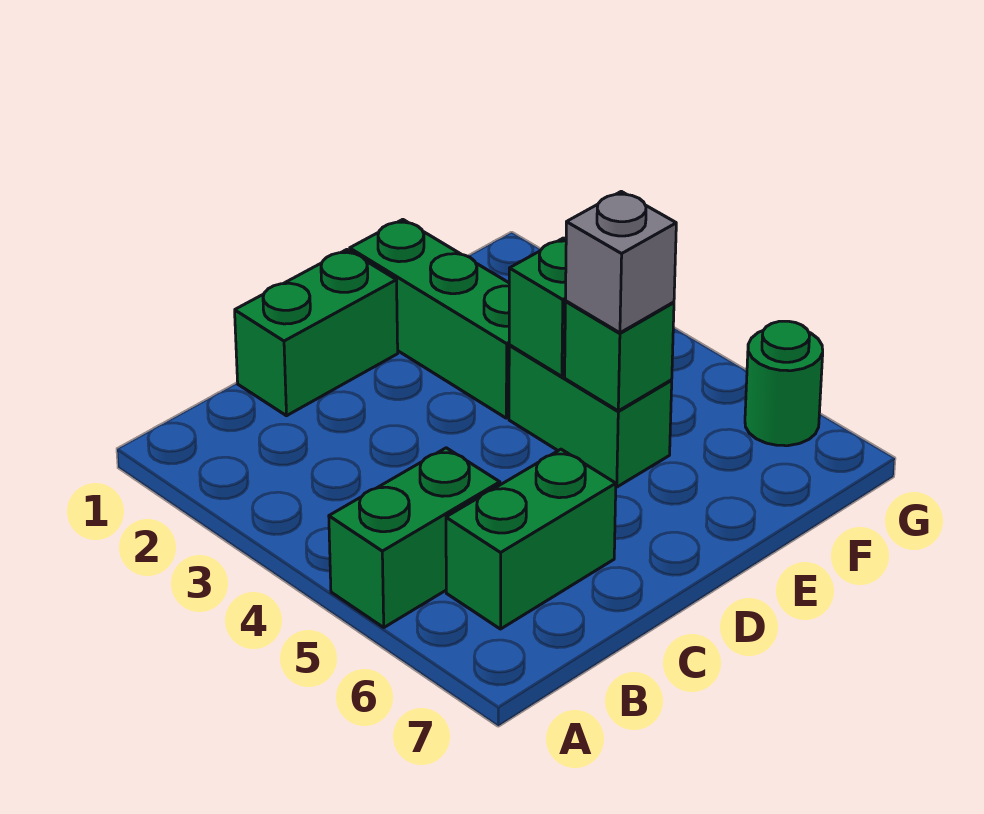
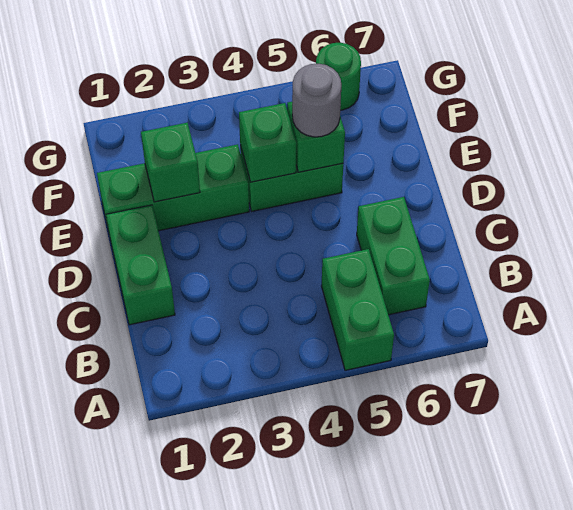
none -> green 1x1 brick [141,123,200,202]
grey 1x1 brick [566,191,676,333] -> grey 1x1 round brick [292,64,341,137]

